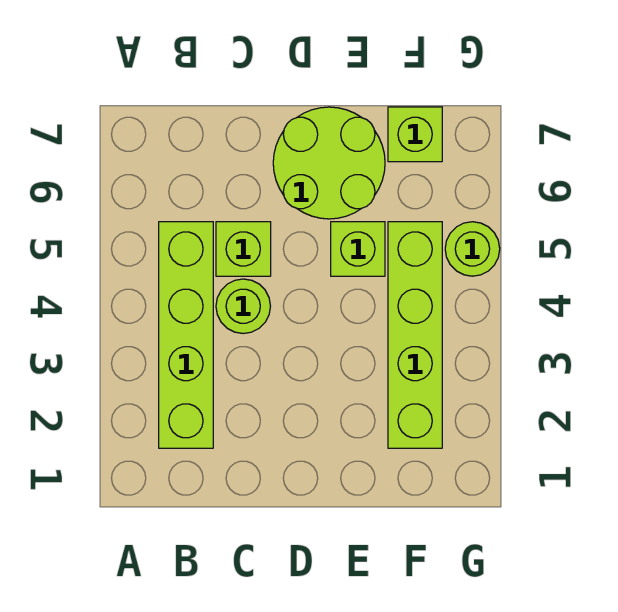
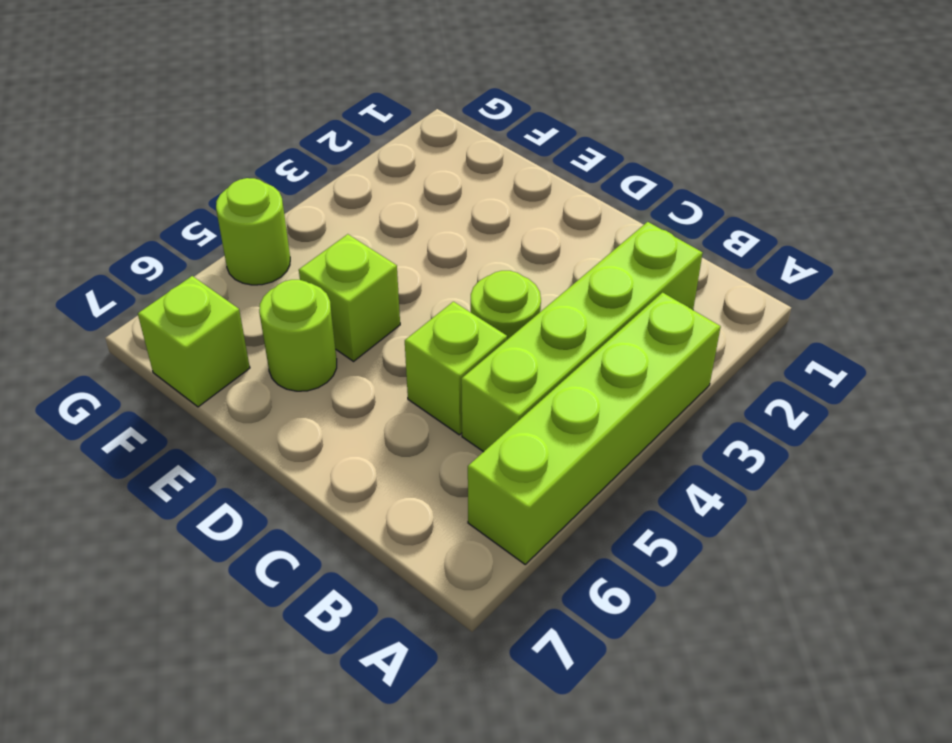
lime 2x2 round brick [273,107,385,219] -> lime 1x1 round brick [259,280,337,391]
lime 1x4 brick [388,222,442,448] -> lime 1x4 brick moved to [468,293,721,564]

